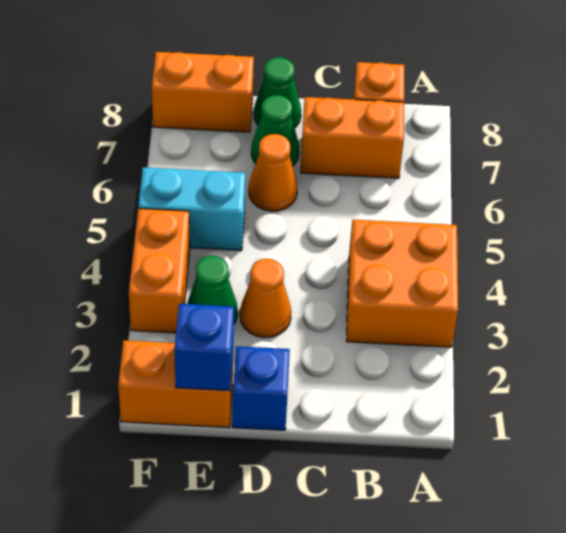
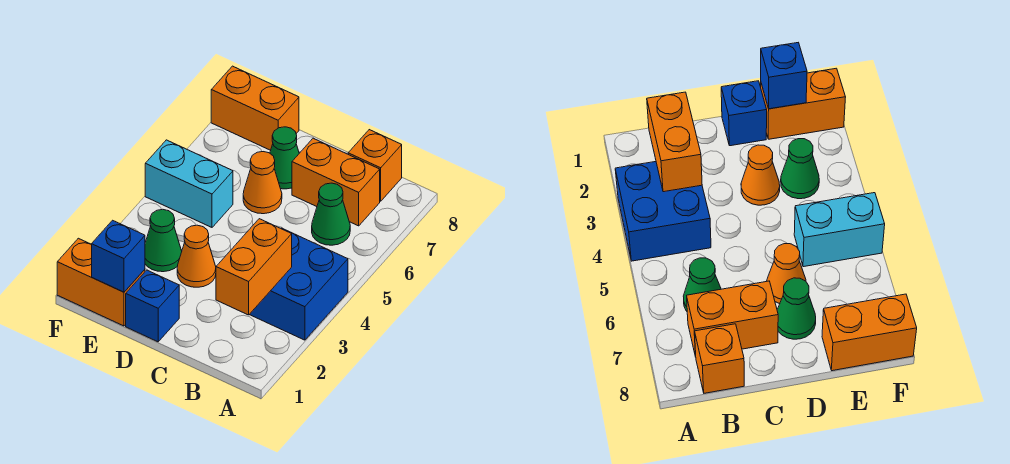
orange 2x2 brick [346,220,458,347] -> blue 2x2 brick [249,228,348,340]
green 1x1 cone [254,57,301,128] -> green 1x1 cone moved to [312,183,350,245]
orange 1x2 brick [129,208,190,333] -> orange 1x2 brick moved to [216,219,292,315]

